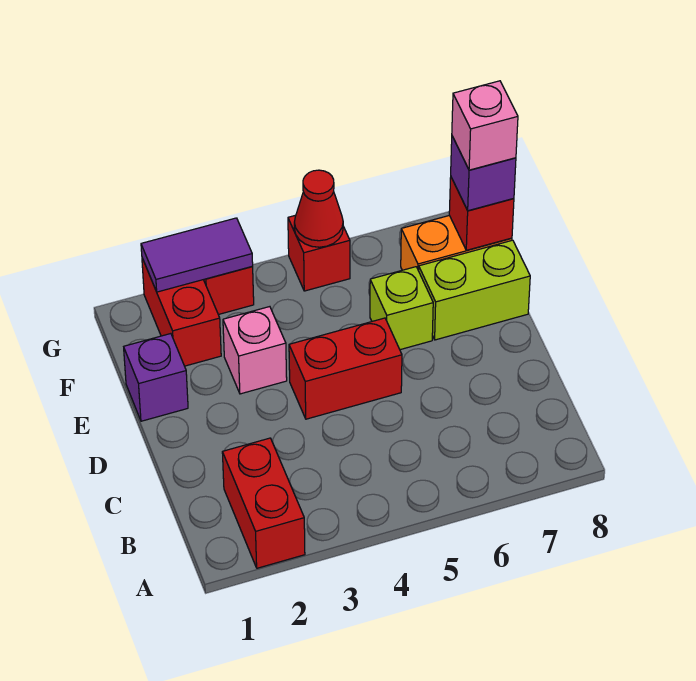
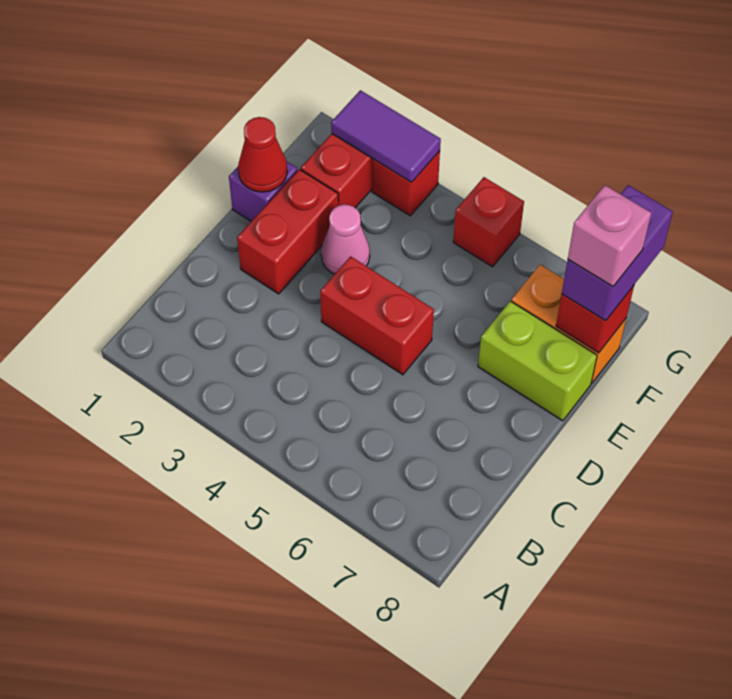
red 1x2 brick [222,438,305,568] -> red 1x2 brick moved to [237,169,338,294]
pink 1x1 brick [223,307,287,394] -> pink 1x1 cone [321,205,370,274]
lime 1x1 brick [370,267,433,350] -> none
purple 1x1 brick [451,136,516,211] -> purple 1x2 brick [562,185,673,321]
red 1x1 cone [294,170,343,247] -> red 1x1 cone moved to [238,117,287,192]

